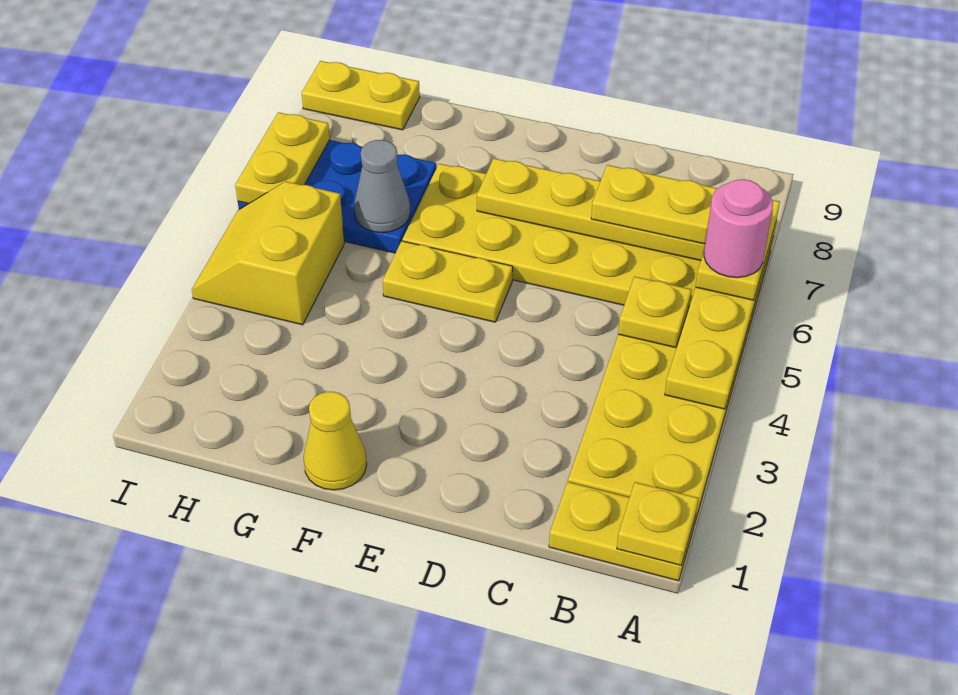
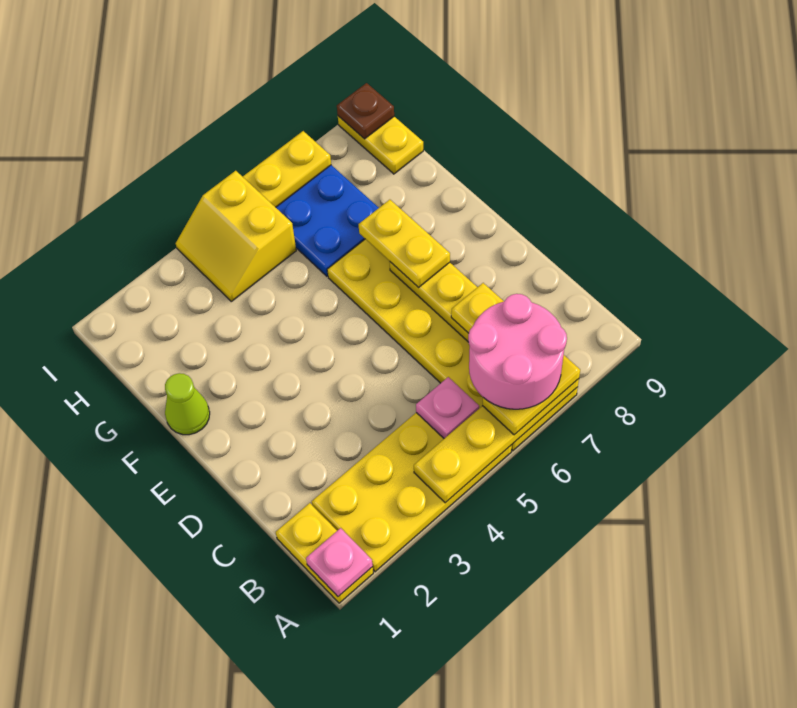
yellow 1x1 plate [617,482,698,565] -> pink 1x1 plate [306,528,373,597]
pink 1x1 round brick [704,179,773,278] -> pink 2x2 round brick [468,294,567,409]
yellow 1x1 plate [618,276,692,348] -> pink 1x1 plate [416,377,479,439]
yellow 1x2 plate [383,241,513,322] -> yellow 1x2 plate moved to [359,200,450,288]
yellow 1x1 cone [303,392,367,490] -> lime 1x1 cone [165,373,210,435]
grey 1x1 cone [354,140,410,233] -> none
yellow 2x2 slope [192,181,344,325] -> yellow 2x2 slope turned to [176,171,296,301]
none -> brown 1x1 plate [337,83,394,139]

